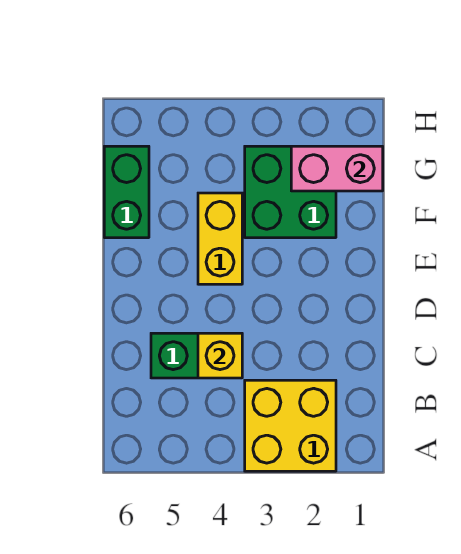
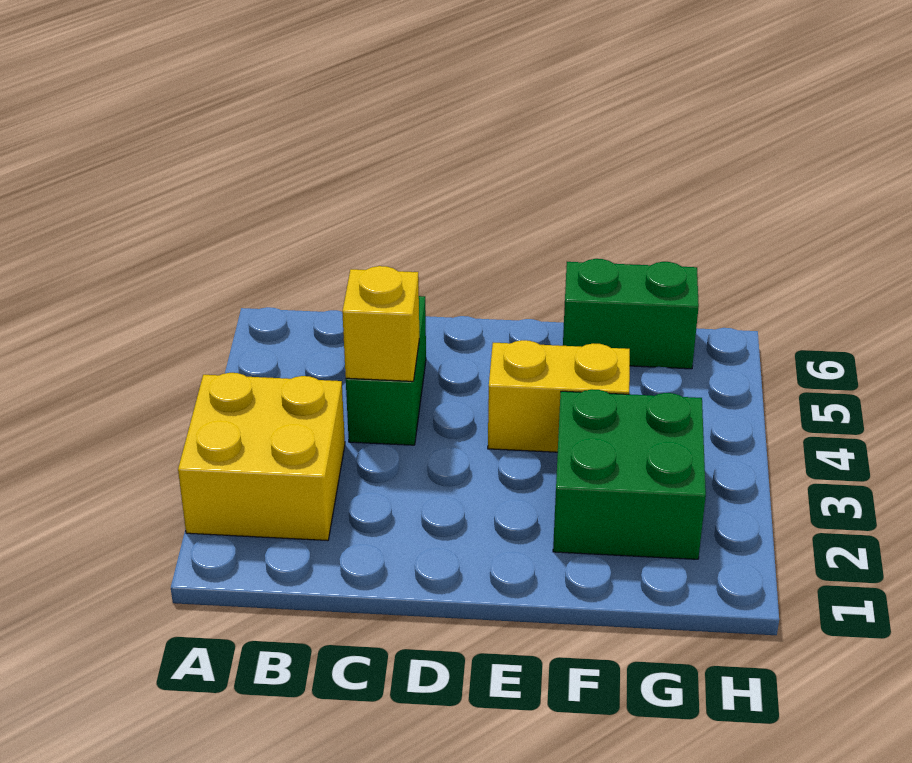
pink 1x2 brick [291,146,383,191] -> none

